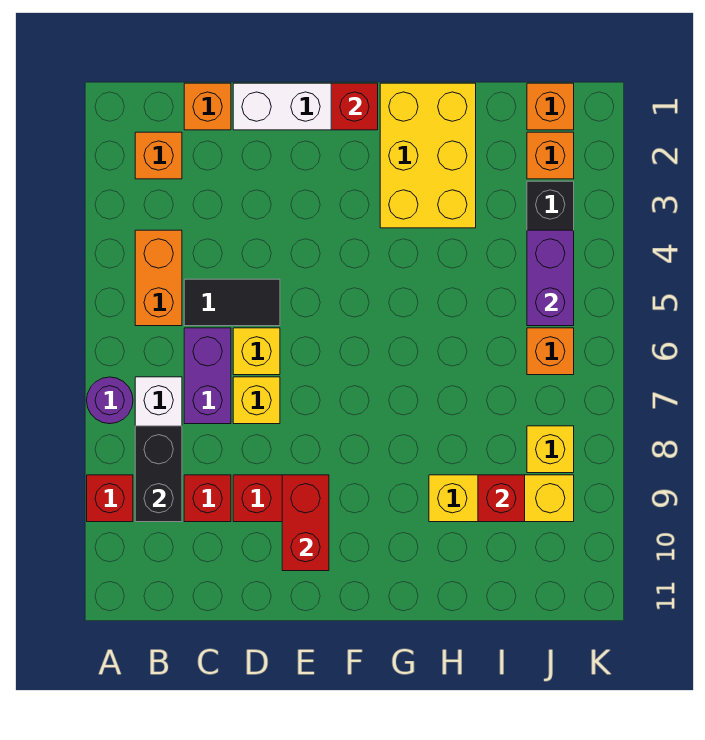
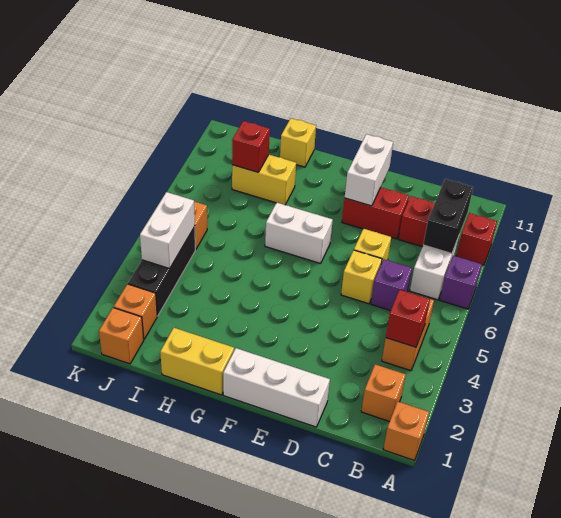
purple 1x1 round brick [87,377,133,424] -> purple 1x1 brick [440,256,482,309]
orange 1x1 brick [184,83,231,130] -> orange 1x1 brick moved to [383,402,429,460]
black 1x2 tile [184,279,280,326] -> none
purple 1x2 brick [184,328,231,424] -> purple 1x1 brick [371,259,412,311]
red 1x2 brick [282,475,329,571] -> white 1x2 brick [345,134,393,206]
red 1x1 brick [331,83,378,130] -> red 1x1 brick moved to [386,290,430,347]
none -> white 1x2 brick [265,203,333,264]
yellow 2x3 brick [380,83,476,228] -> yellow 1x2 brick [160,328,234,395]
yellow 1x3 brick [429,475,574,522] -> yellow 1x2 brick [232,155,296,205]
purple 1x2 brick [527,230,574,326] -> white 1x2 brick [140,192,195,269]
yellow 1x1 brick [527,426,574,473] -> yellow 1x1 brick moved to [280,118,316,167]

